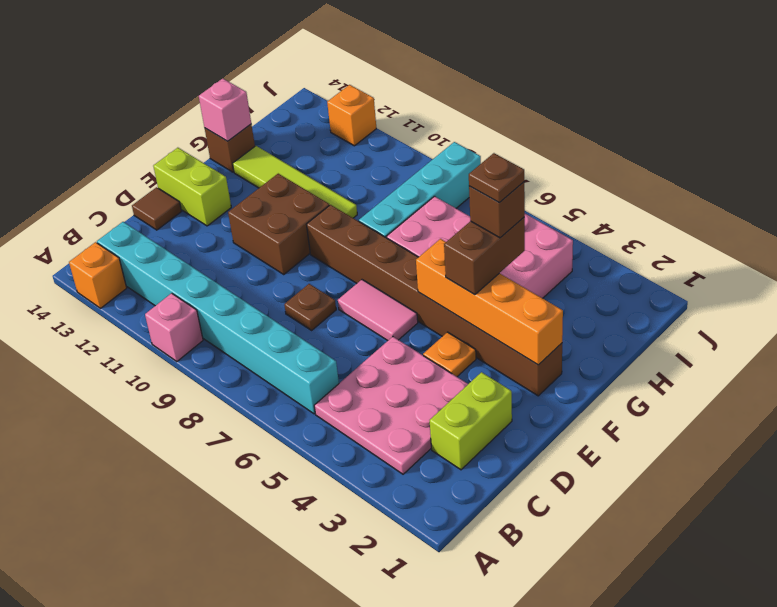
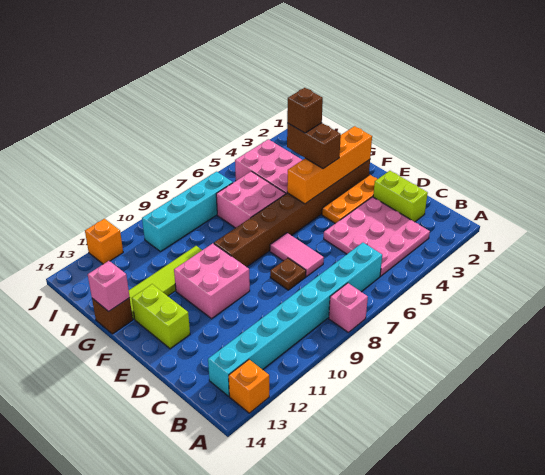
pink 1x1 brick [145,293,203,362] -> pink 1x1 brick moved to [329,283,368,332]
brown 1x1 tile [132,187,181,230] -> none
orange 1x1 plate [423,332,476,377] -> orange 1x3 plate [322,175,377,223]
pink 1x2 tile [338,280,418,341] -> pink 1x2 tile turned to [270,233,324,277]
brown 2x2 brick [228,174,329,274] -> pink 2x2 brick [174,243,250,319]
lime 1x2 brick [153,148,231,226] -> lime 1x2 brick turned to [132,284,190,349]
brown 1x1 plate [469,153,524,203] -> none
cyan 1x4 brick [359,142,481,238] -> cyan 1x4 brick turned to [142,172,233,252]

